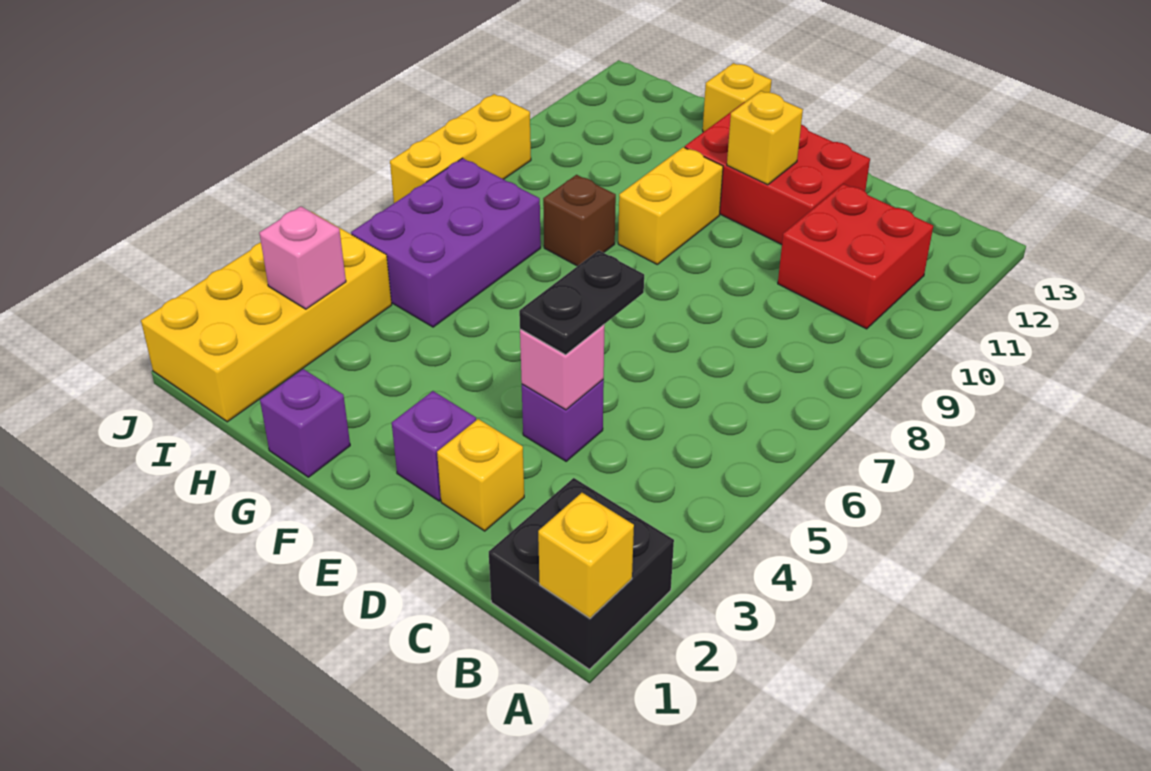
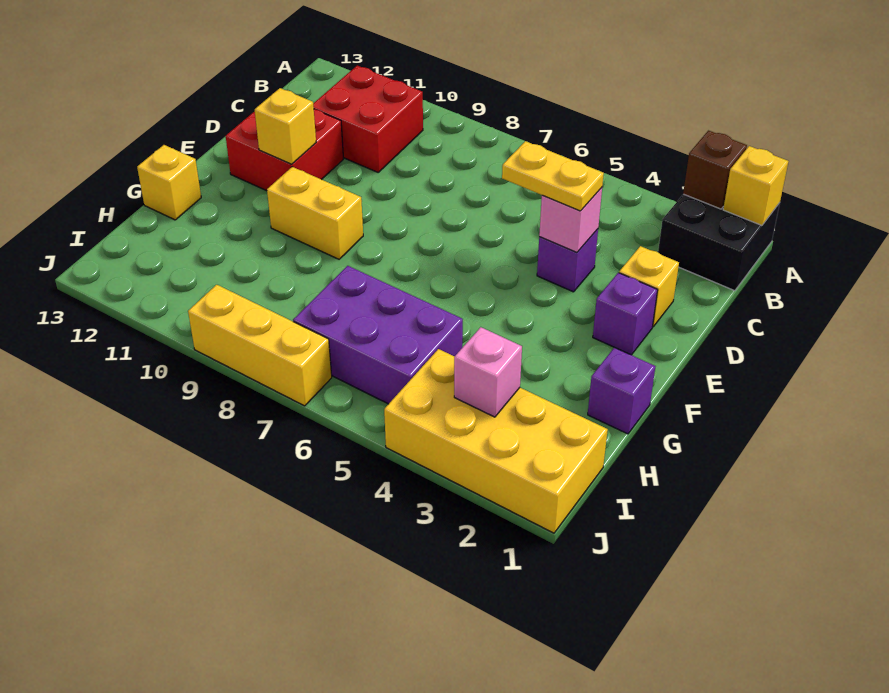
black 1x2 plate [519,250,644,355] -> yellow 1x2 plate [502,141,604,211]
red 2x3 brick [685,102,870,245] -> red 2x2 brick [226,109,343,191]
brown 1x1 brick [543,175,616,266] -> brown 1x1 brick moved to [683,131,747,209]

